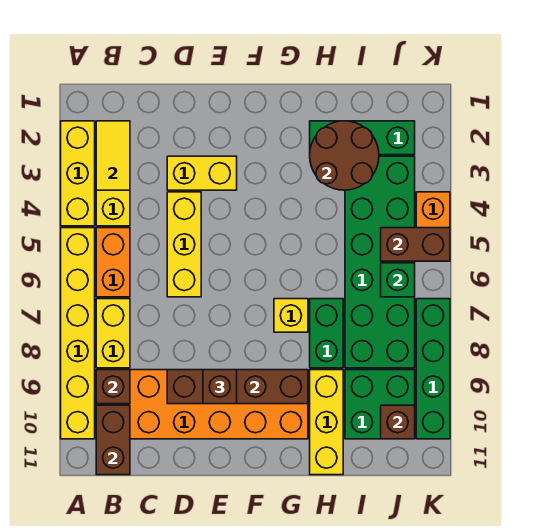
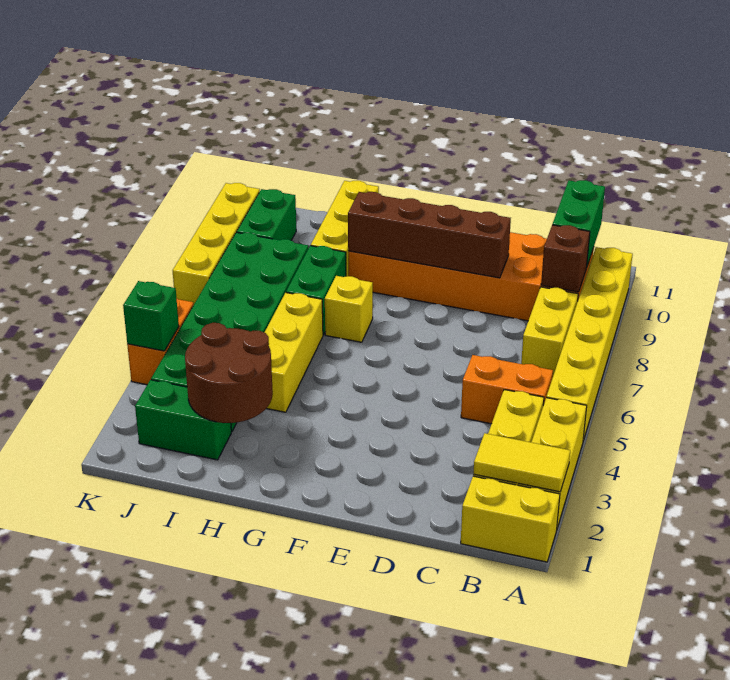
yellow 1x2 tile [96,121,130,190] -> yellow 1x2 tile turned to [473,433,570,492]
orange 1x2 brick [96,228,130,297] -> orange 1x2 brick turned to [461,355,553,424]
brown 1x2 brick [96,405,130,475] -> green 1x2 brick [552,180,605,266]
yellow 1x2 brick [167,156,237,190] -> yellow 1x2 brick moved to [461,476,560,562]
yellow 1x3 brick [167,192,201,297] -> yellow 1x3 brick moved to [265,293,323,412]
brown 1x1 brick [203,370,237,404] -> none
green 1x3 brick [310,121,415,155] -> green 1x2 brick [135,380,231,460]
green 2x2 brick [345,370,415,439] -> green 1x2 brick [237,189,296,240]
brown 1x2 brick [381,228,450,261] -> none
green 1x1 brick [381,263,415,297] -> green 1x1 brick moved to [123,281,179,351]
brown 1x1 brick [381,405,415,439] -> none
green 1x4 brick [416,299,450,439] -> yellow 1x4 brick [173,183,260,304]

